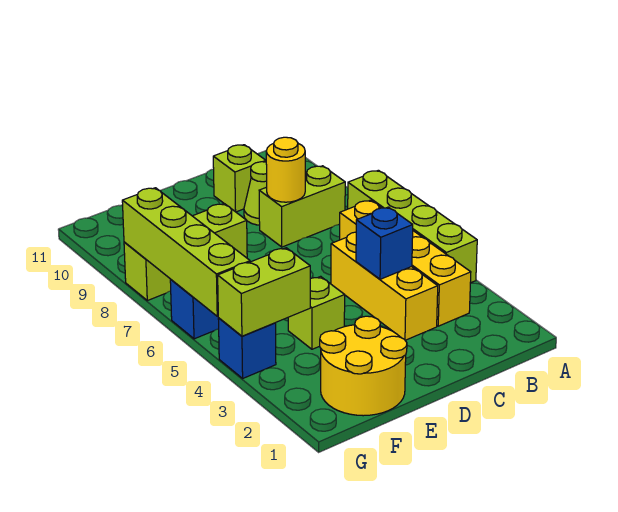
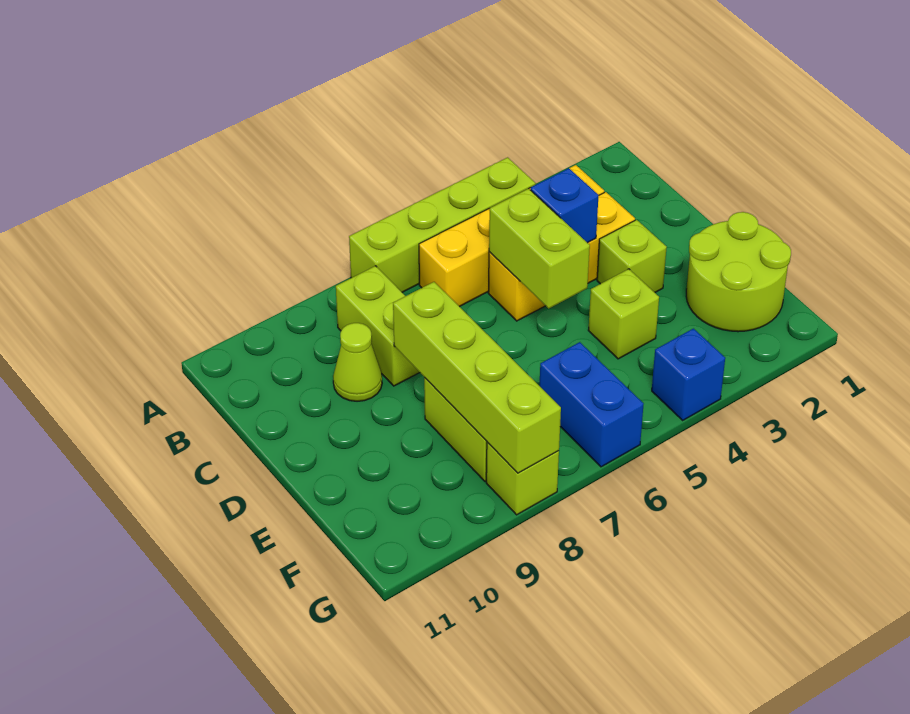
yellow 1x1 round brick [266,137,305,202] -> none
lime 1x1 brick [213,145,266,212] -> lime 1x1 brick moved to [597,220,667,292]
yellow 2x2 round brick [320,316,407,416] -> lime 2x2 round brick [686,212,791,332]
lime 1x2 brick [218,248,310,336] -> lime 1x2 brick moved to [489,189,590,308]
lime 1x4 brick [122,188,250,316] -> lime 1x4 brick turned to [393,282,561,473]

